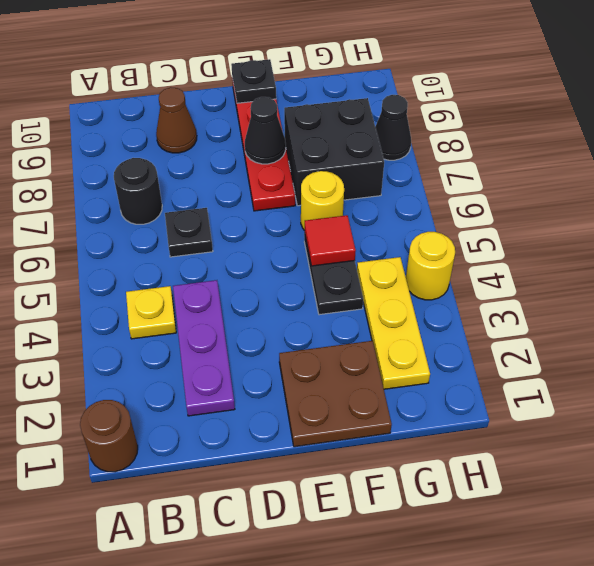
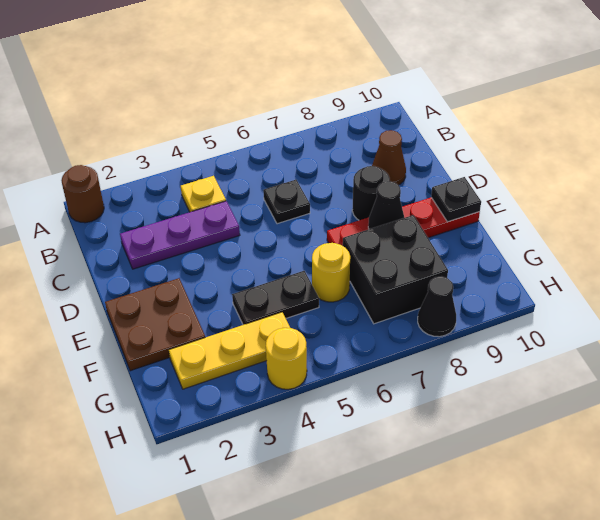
black 1x1 round brick [114,158,162,224] -> black 1x1 round brick moved to [352,166,390,220]
red 1x1 tile [305,215,356,266] -> none

